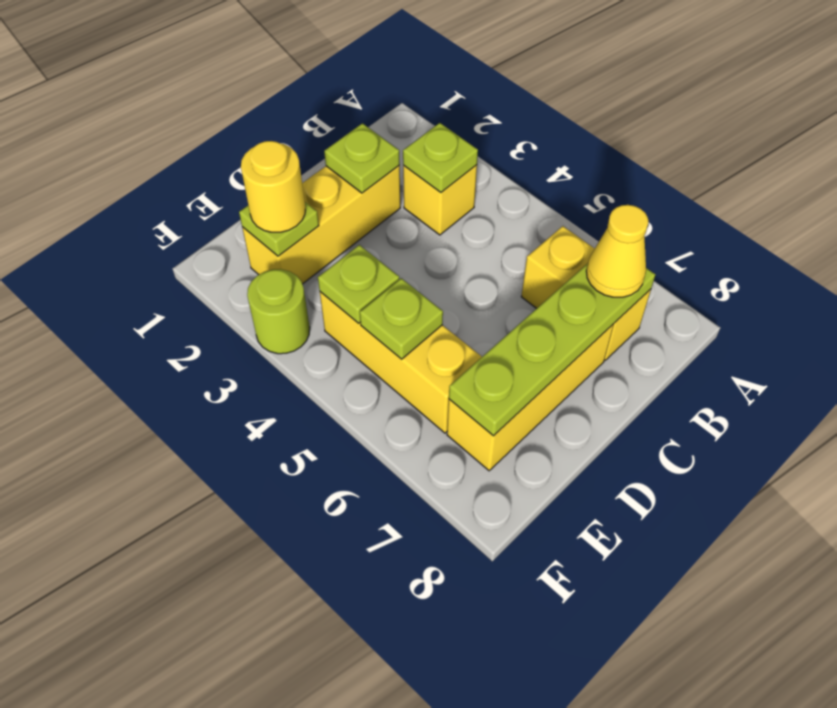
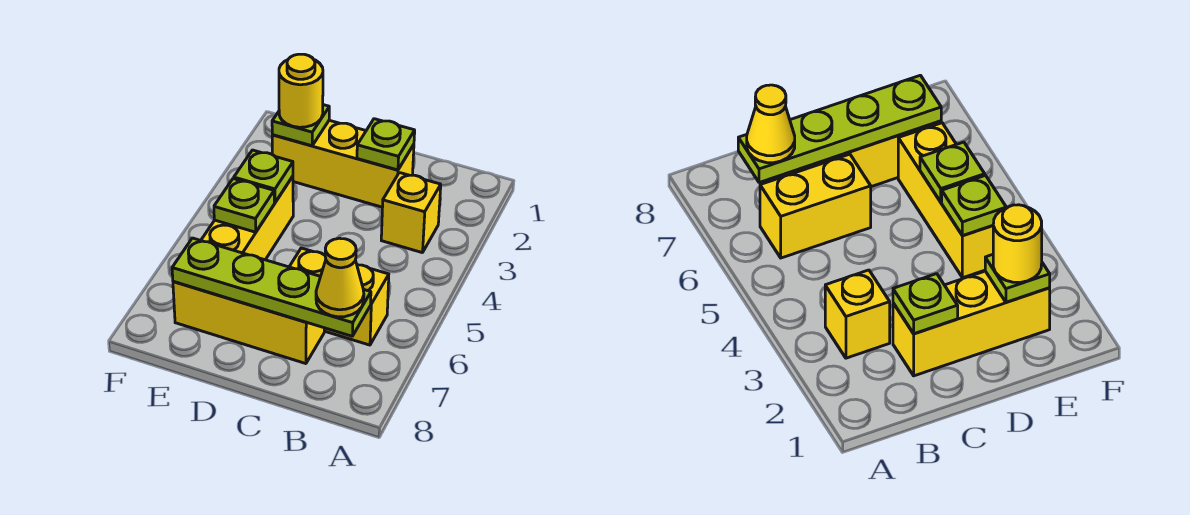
lime 1x1 plate [403,123,478,192] -> none
yellow 1x2 brick [521,226,651,360] -> yellow 1x2 brick turned to [289,248,389,345]
lime 1x1 round brick [247,269,310,354] -> none

